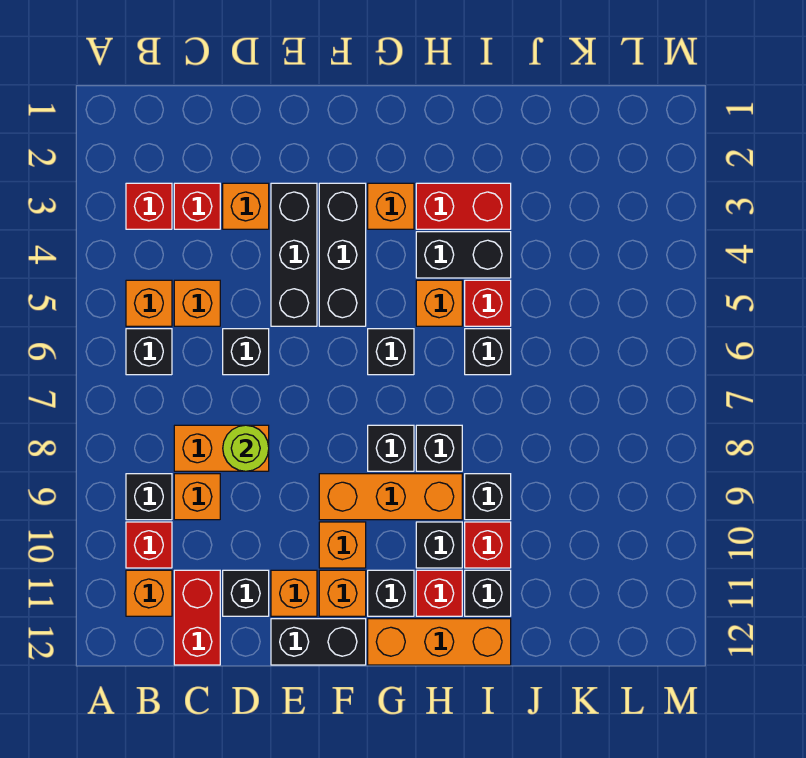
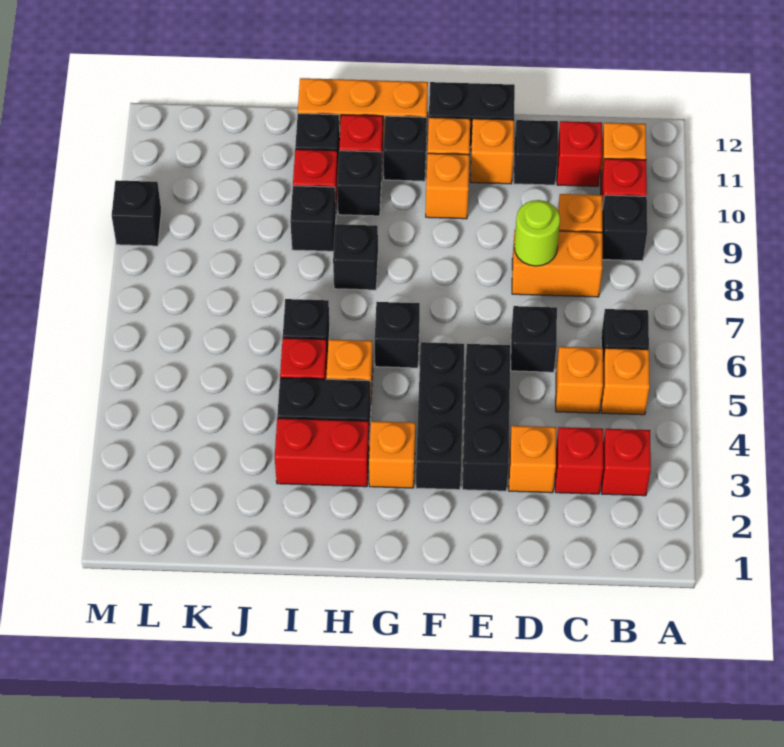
red 1x2 brick [174,570,220,665] -> red 1x1 brick [557,121,602,186]
orange 1x3 brick [319,474,462,520] -> none
black 1x1 brick [368,425,414,471] -> black 1x1 brick moved to [112,180,161,246]

